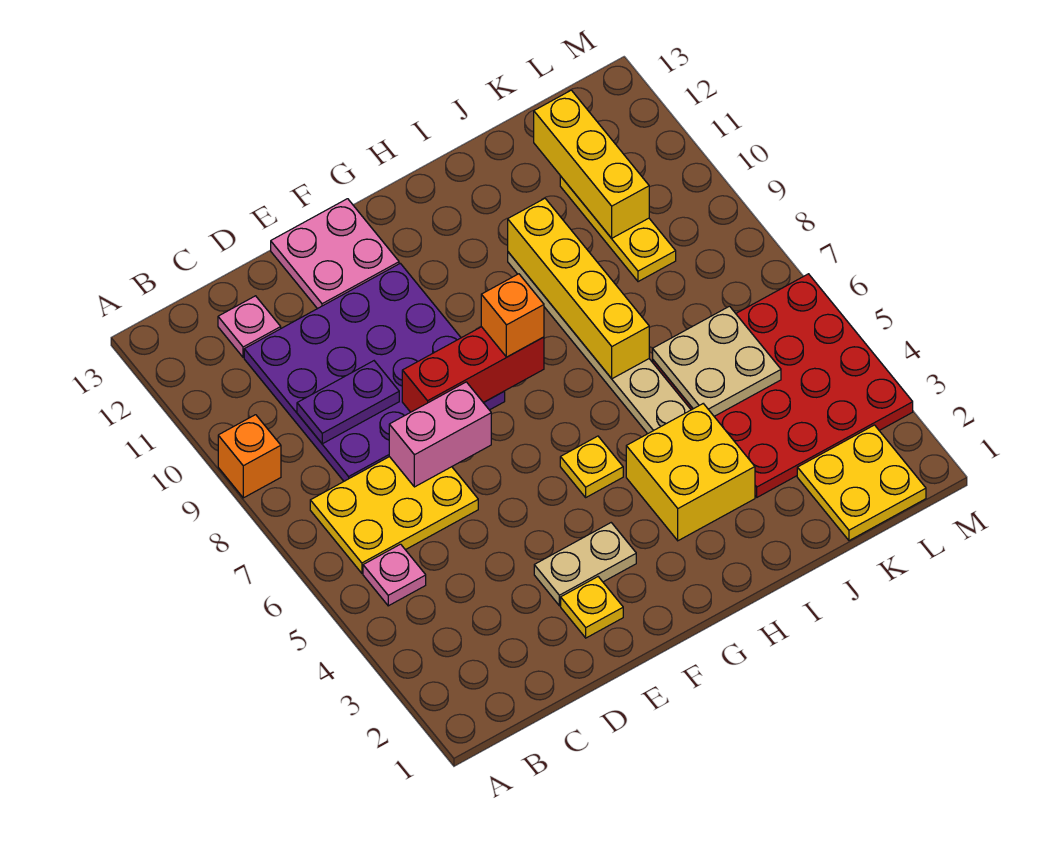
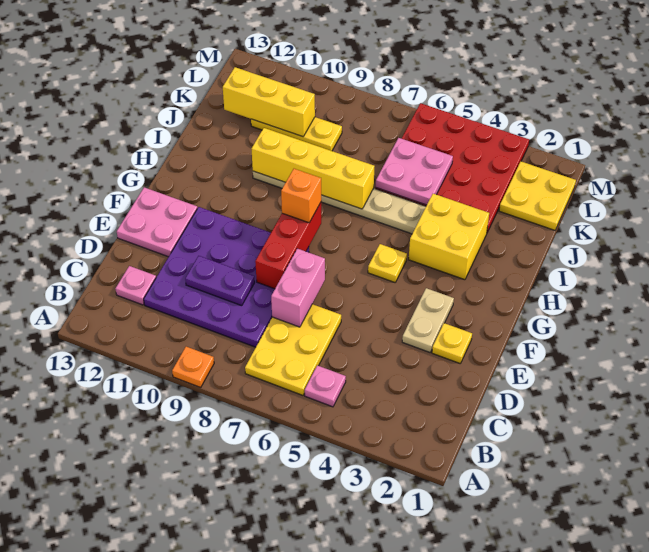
orange 1x1 brick [218,415,281,498] -> orange 1x1 plate [172,347,214,387]
purple 1x2 plate [297,361,399,444] -> purple 1x2 plate turned to [185,256,255,306]
tan 2x2 plate [653,306,781,416] -> pink 2x2 plate [376,138,453,205]

